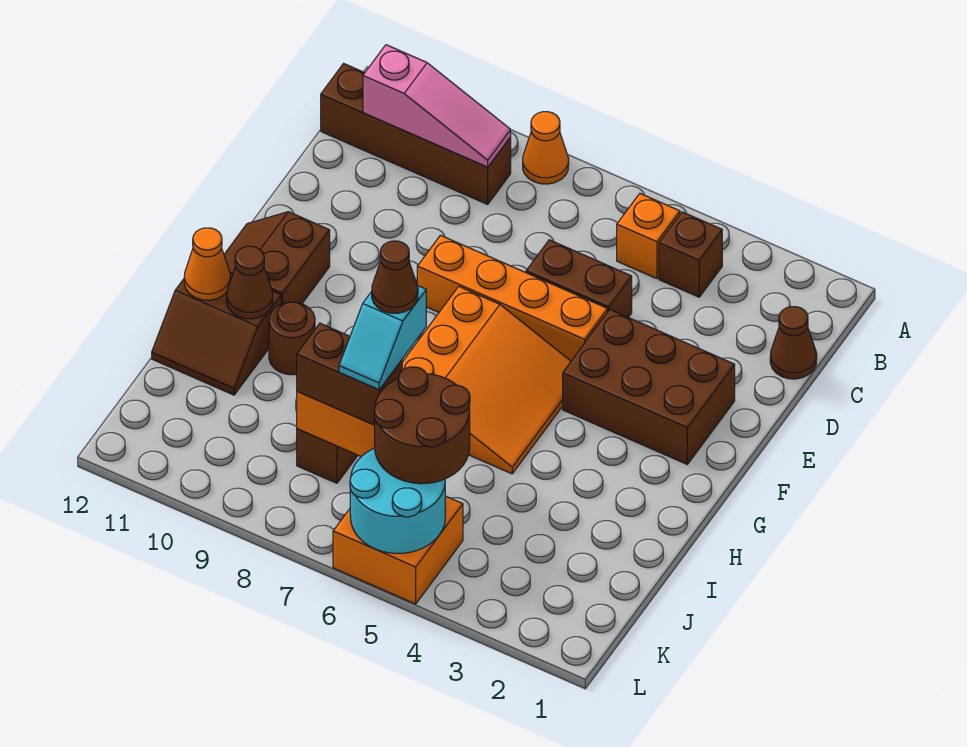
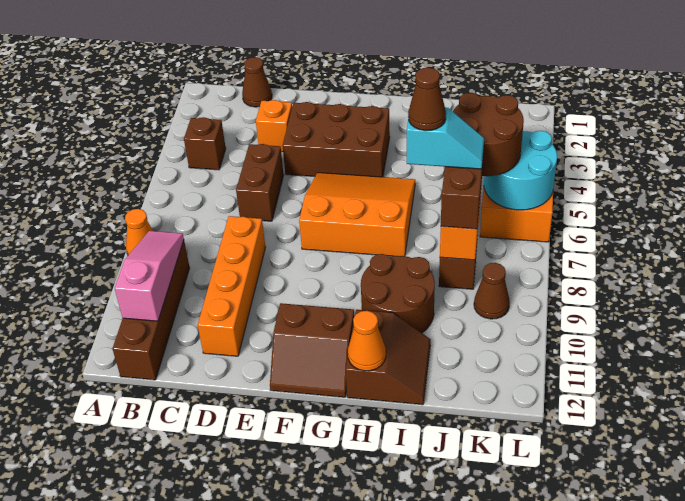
orange 1x1 brick [617,194,680,279] -> orange 1x1 brick moved to [256,100,292,152]
brown 2x3 brick [563,310,735,464] -> brown 2x3 brick turned to [283,102,390,177]
orange 1x4 brick [417,235,608,361] -> orange 1x4 brick moved to [198,216,265,356]
brown 1x1 round brick [269,302,315,375] -> brown 2x2 round brick [361,254,435,333]
brown 1x1 cone [227,246,273,319] -> brown 1x1 cone moved to [474,263,510,319]

